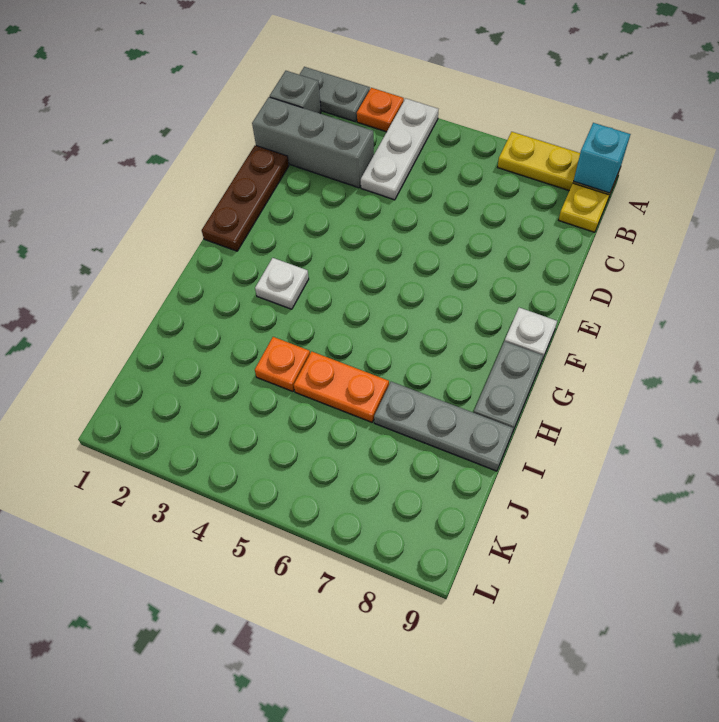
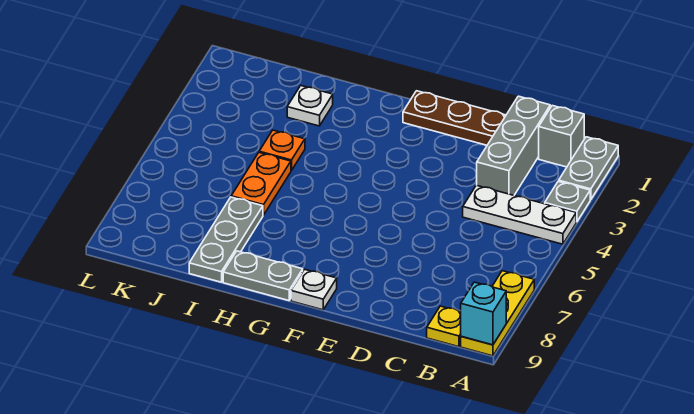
orange 1x1 plate [357,88,404,132] -> grey 1x1 plate [545,181,590,222]
white 1x1 plate [255,258,309,309] -> white 1x1 plate moved to [287,86,333,126]

